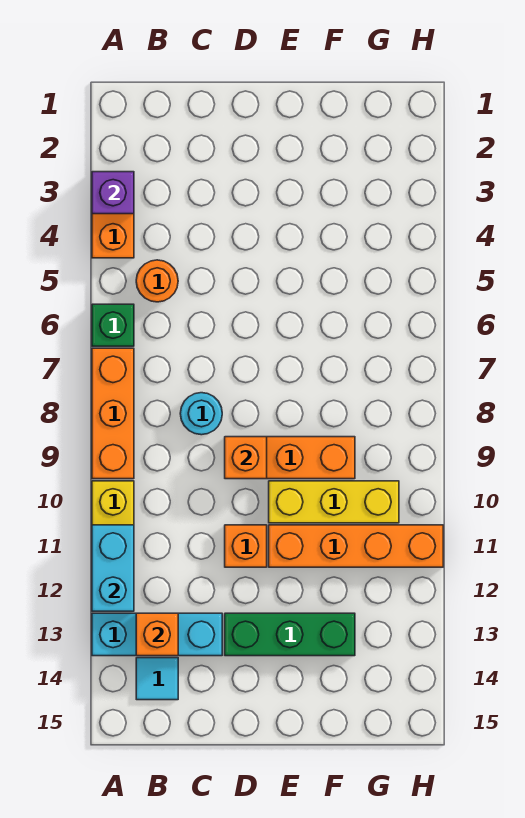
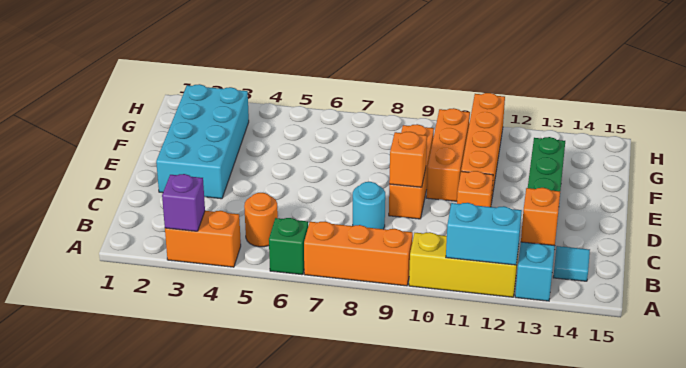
none -> cyan 2x4 brick [156,84,249,199]
yellow 1x3 brick [269,481,399,523] -> orange 1x3 brick [426,108,470,201]

